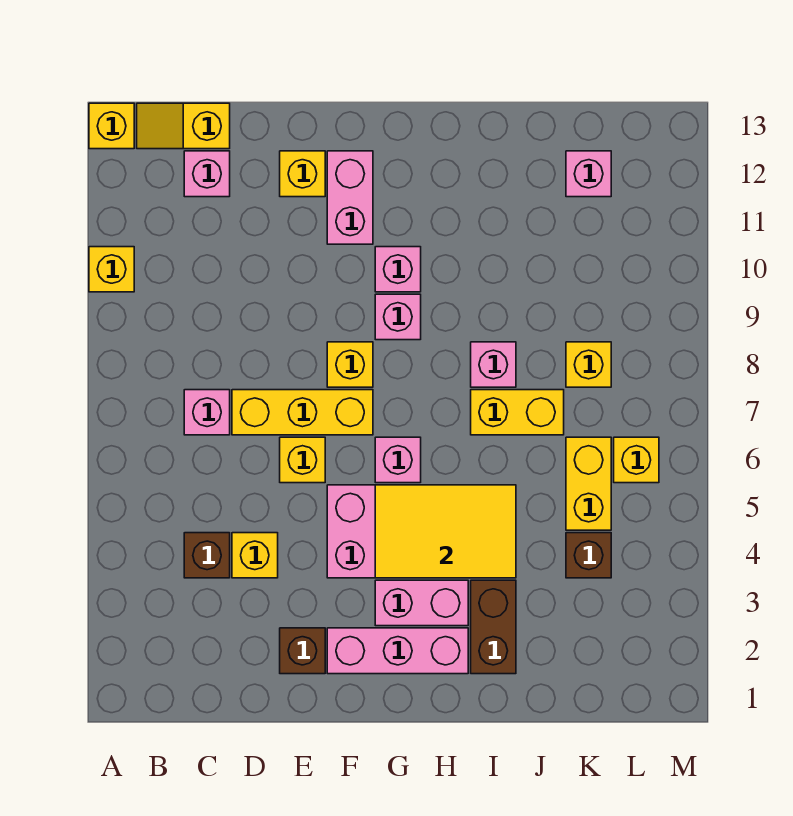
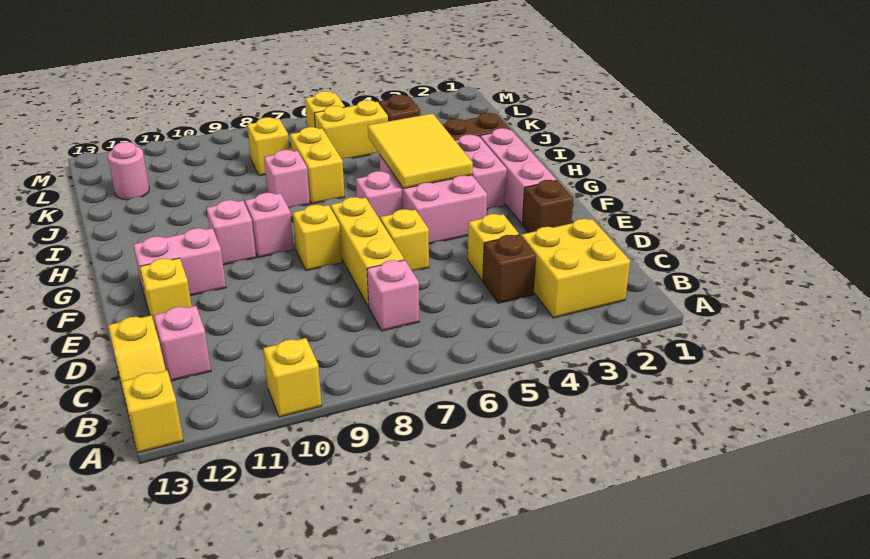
none -> yellow 2x2 brick [521,219,630,318]
pink 1x1 brick [566,151,611,197] -> pink 1x1 round brick [108,142,149,200]

